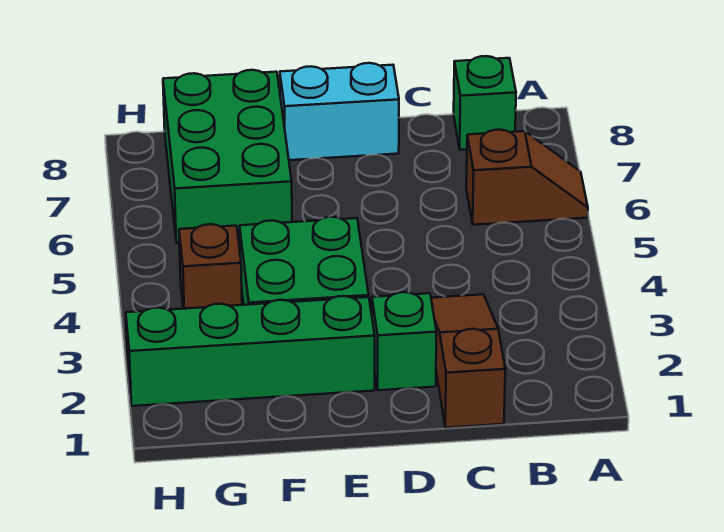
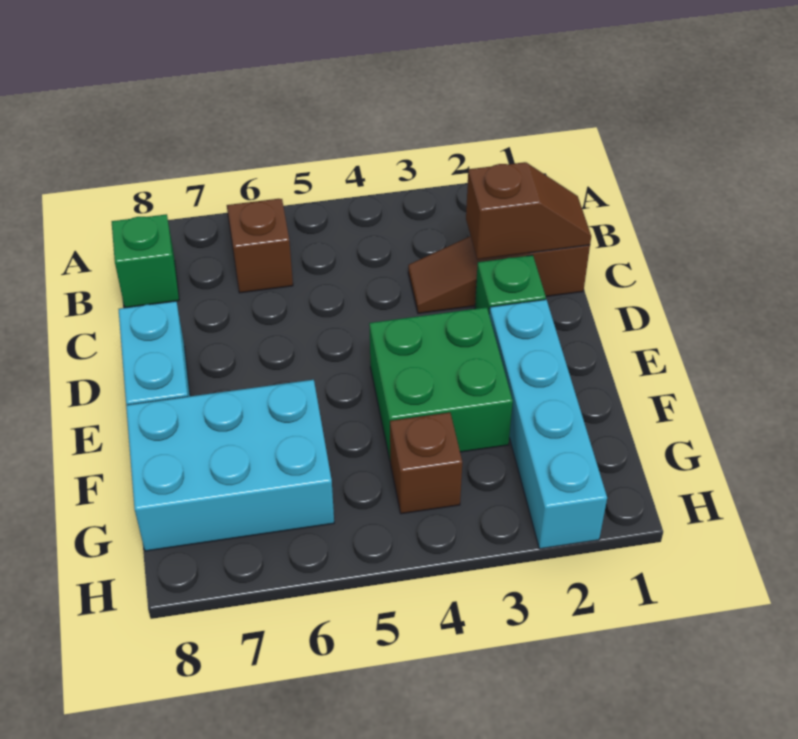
none -> brown 1x2 slope [466,162,591,260]
green 1x4 brick [126,296,375,406] -> cyan 1x4 brick [489,300,607,549]
green 2x3 brick [163,70,292,243] -> cyan 2x3 brick [126,380,334,551]

